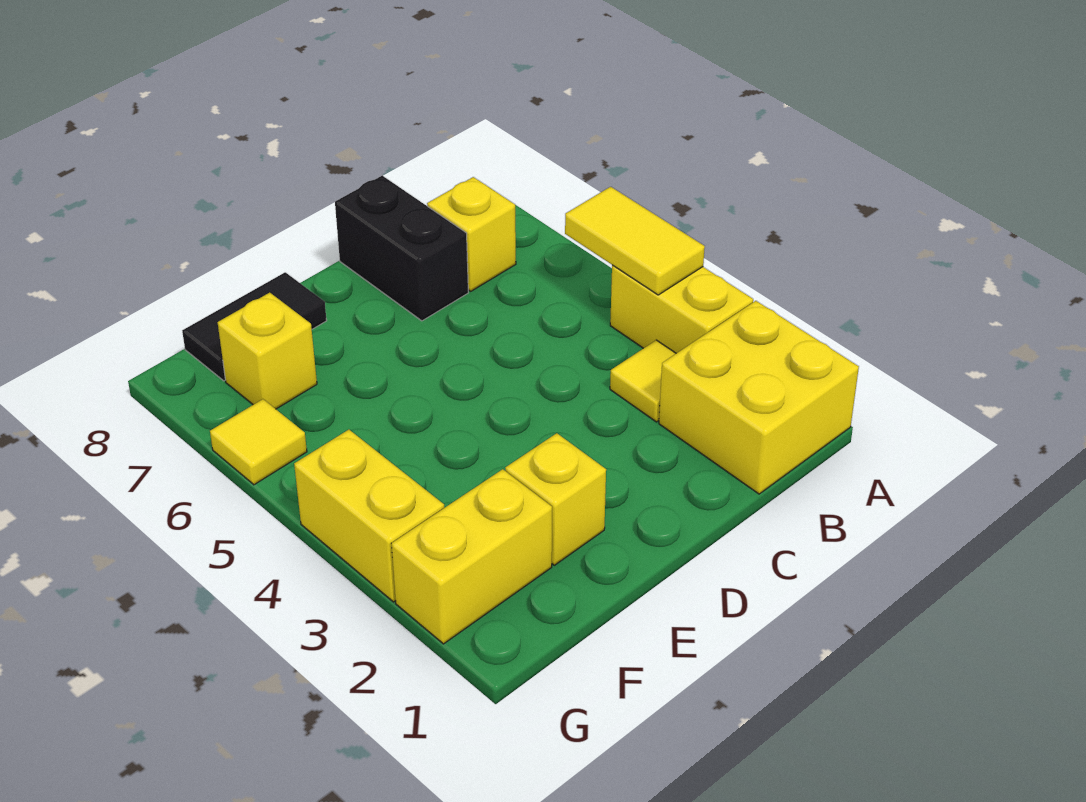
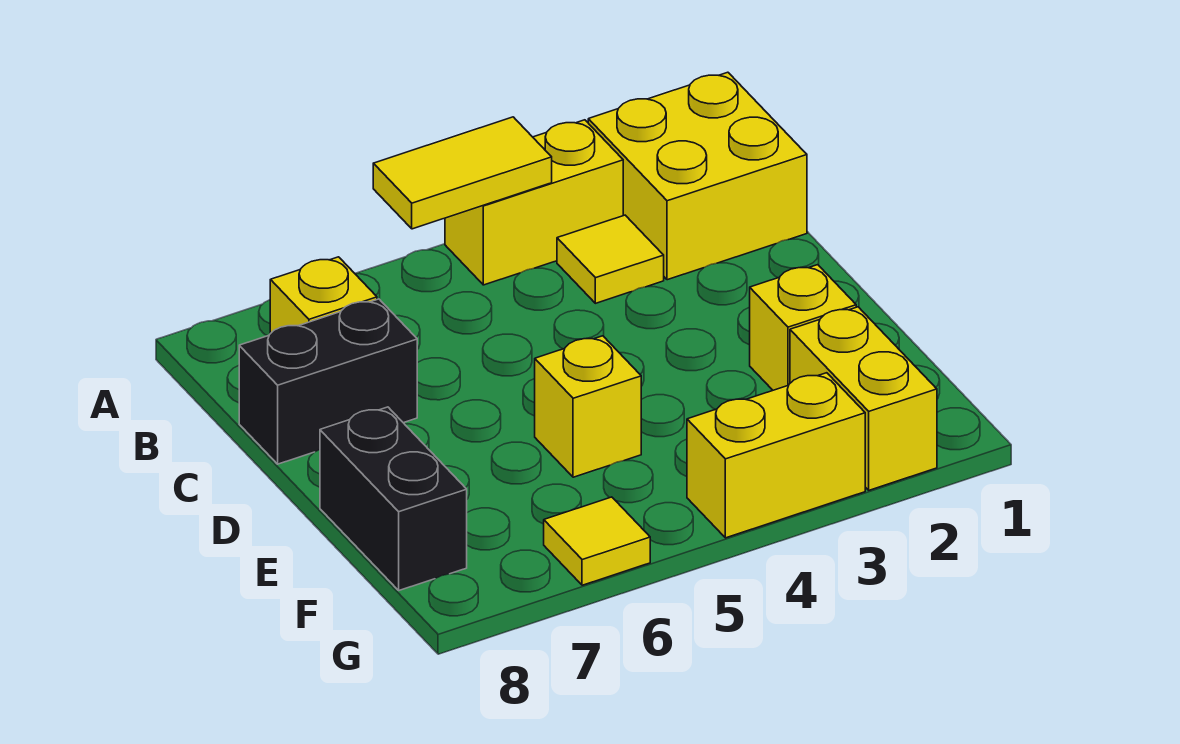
black 1x2 tile [182,272,327,381] -> black 1x2 brick [320,407,467,590]
yellow 1x1 brick [218,293,317,409] -> yellow 1x1 brick moved to [535,336,641,477]

